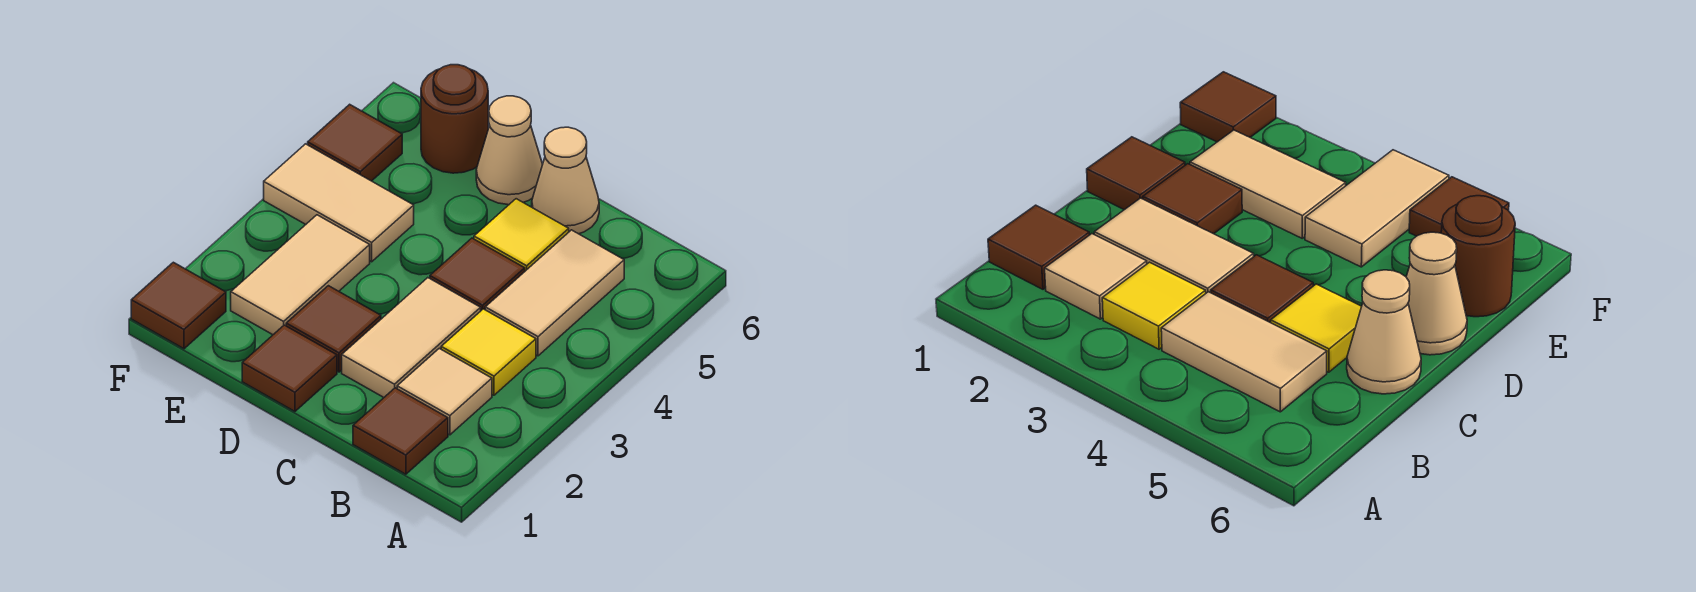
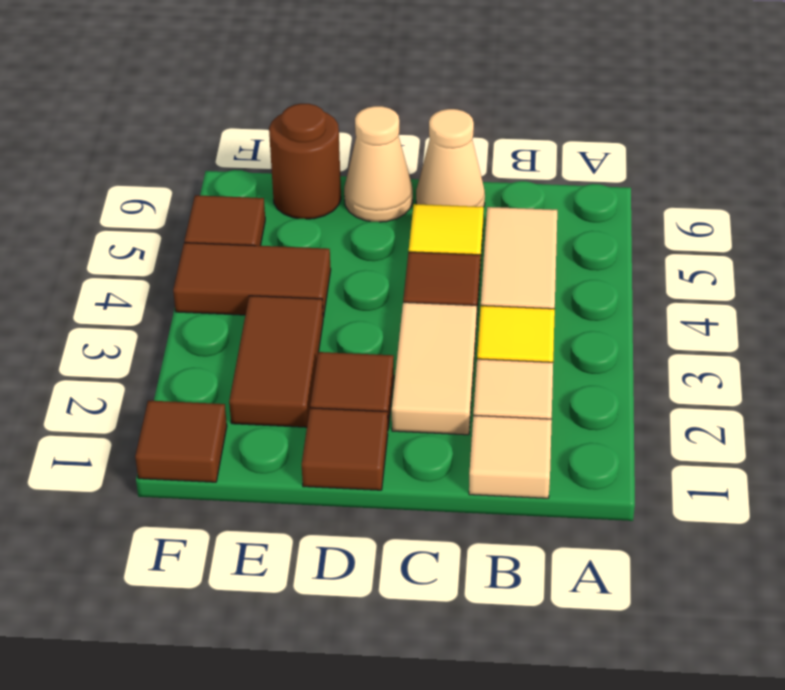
brown 1x1 tile [353,388,448,474] -> tan 1x1 tile [469,415,552,498]
tan 1x2 tile [231,215,370,335] -> brown 1x2 tile [229,296,323,427]
tan 1x2 tile [264,144,414,262] -> brown 1x2 tile [173,243,331,318]

